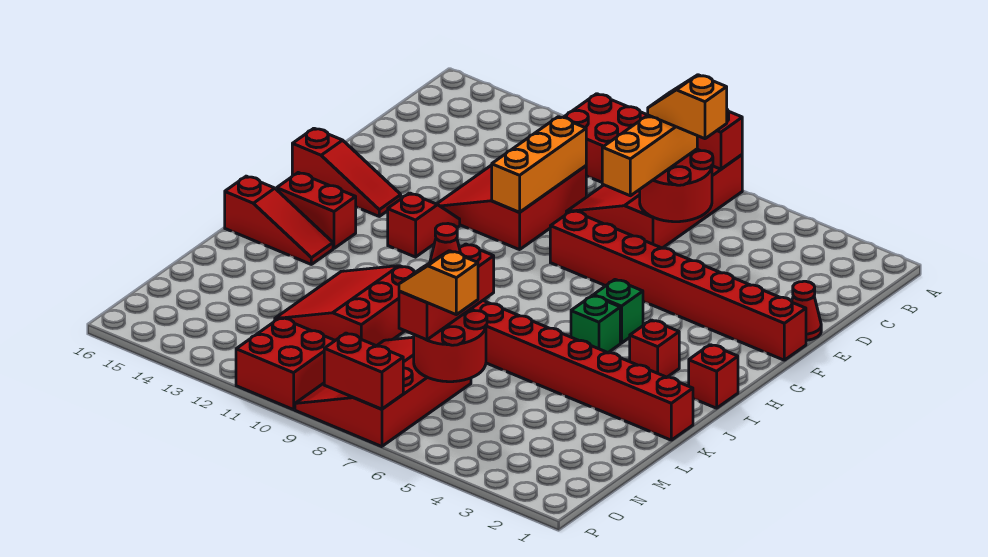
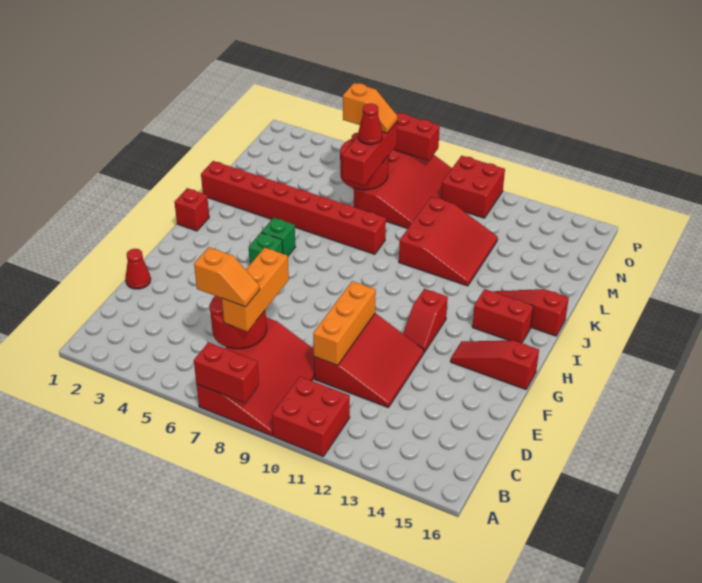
red 1x8 brick [550,211,806,360] -> none
red 1x1 brick [630,320,679,377] -> none

